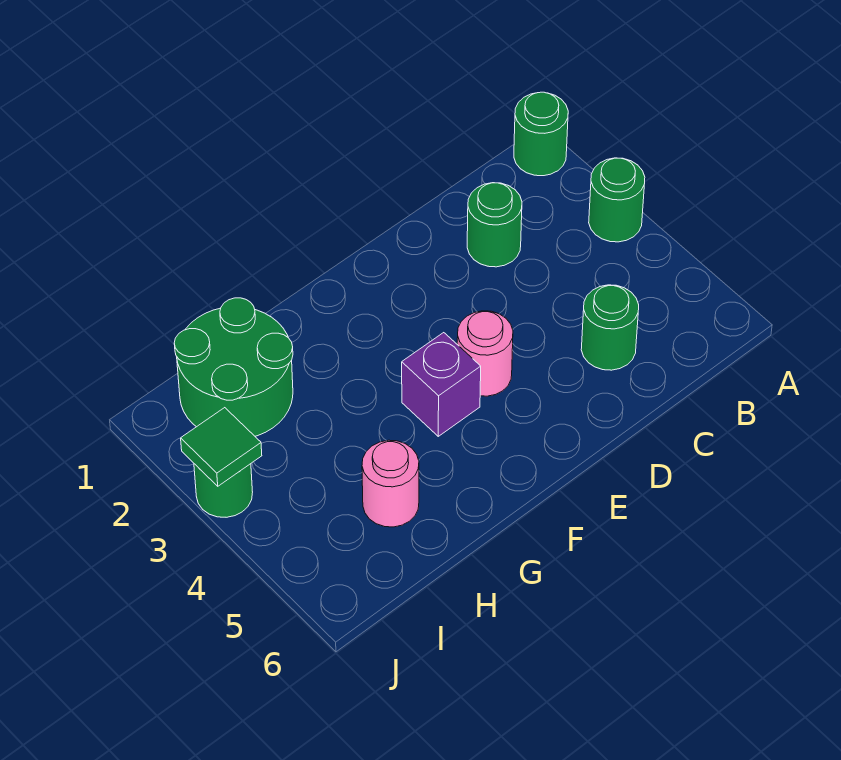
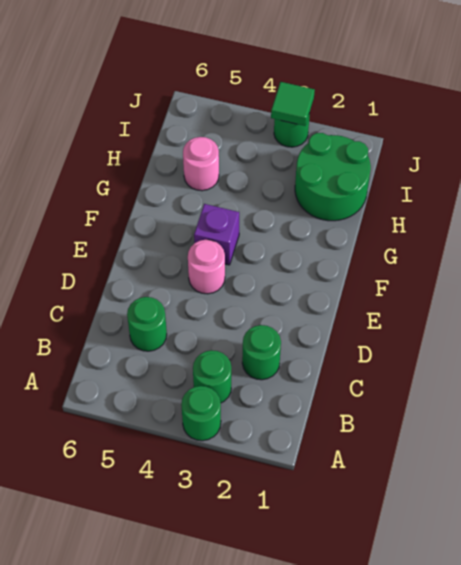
green 1x1 round brick [514,92,568,176] -> green 1x1 round brick moved to [193,350,231,403]

